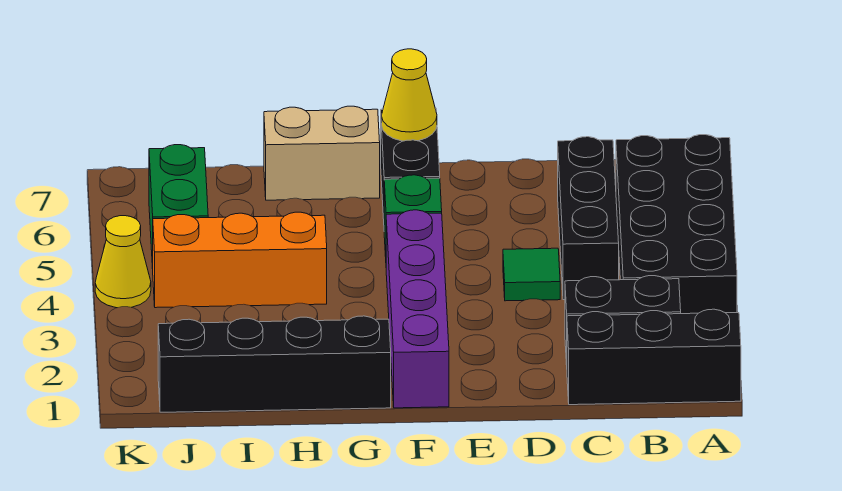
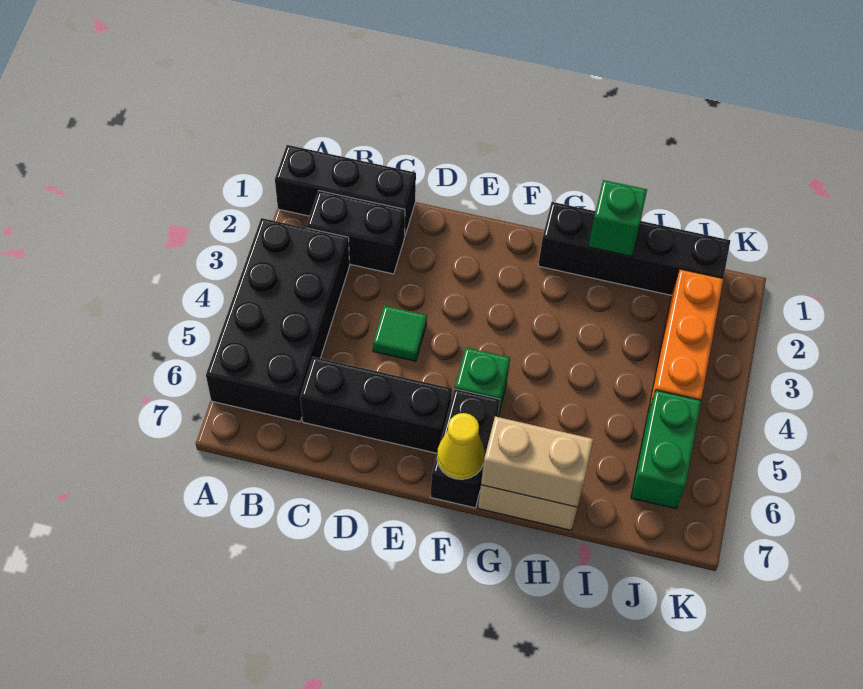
black 1x3 brick [558,137,619,300] -> black 1x3 brick turned to [300,357,452,453]
purple 1x4 brick [386,210,449,408] -> none
none -> tan 1x2 brick [481,416,593,507]
none -> green 1x1 brick [588,180,647,256]
orange 1x3 brick [153,212,327,308] -> orange 1x3 brick turned to [648,269,723,411]
yellow 1x1 cone [95,216,151,308] -> none

